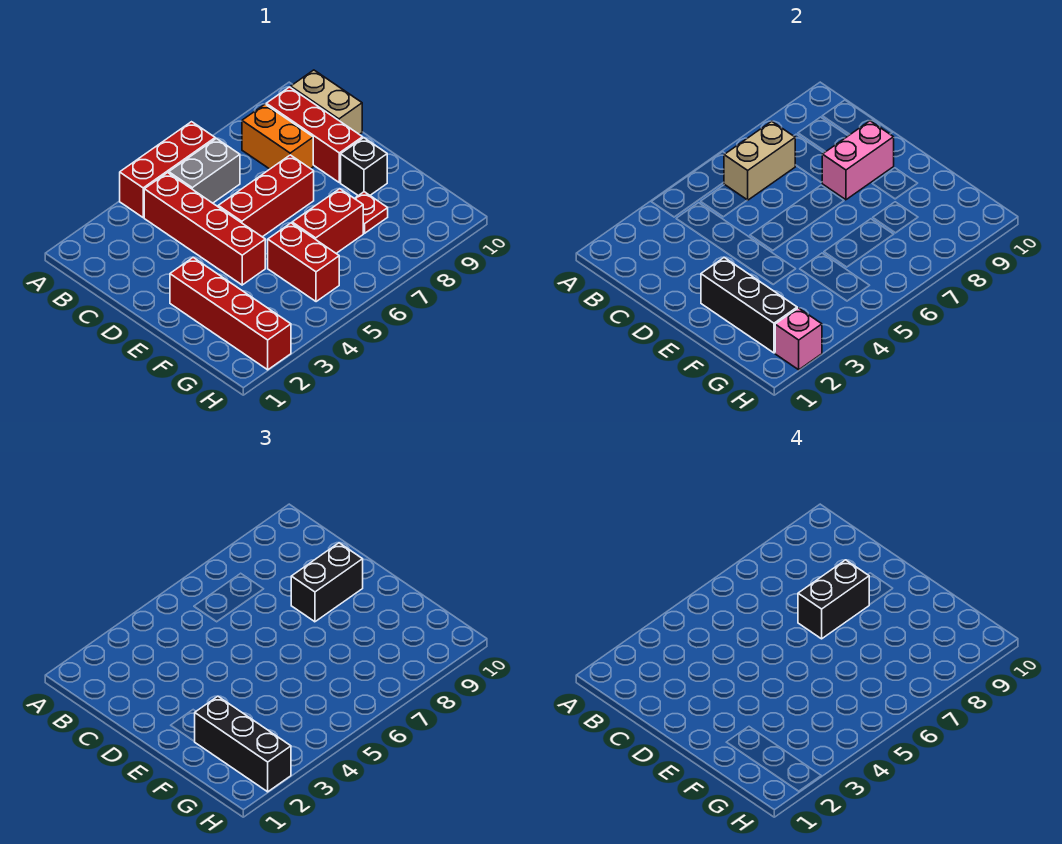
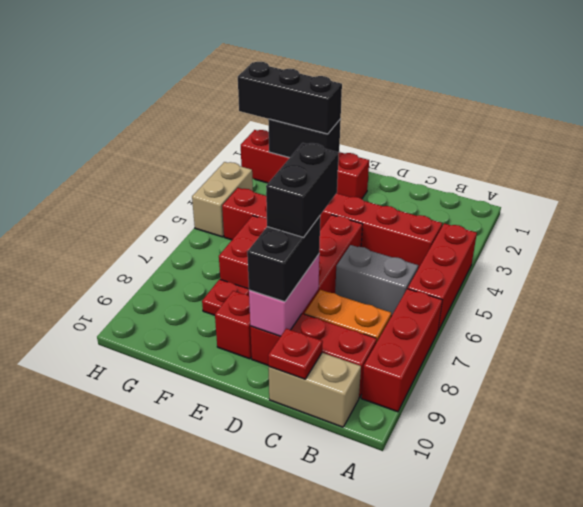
none -> red 1x3 brick [361,289,442,412]
grey 1x2 brick [169,138,240,203] -> grey 1x2 brick turned to [335,245,418,316]
tan 1x2 brick [724,121,795,200] -> tan 1x2 brick moved to [192,162,253,237]
none -> red 1x1 plate [268,329,323,379]
black 1x3 brick [701,257,797,353] -> black 1x2 brick [268,119,341,158]
black 1x1 brick [341,138,387,196] -> red 1x1 brick [215,291,252,359]
pink 1x1 brick [775,308,822,370] -> none

